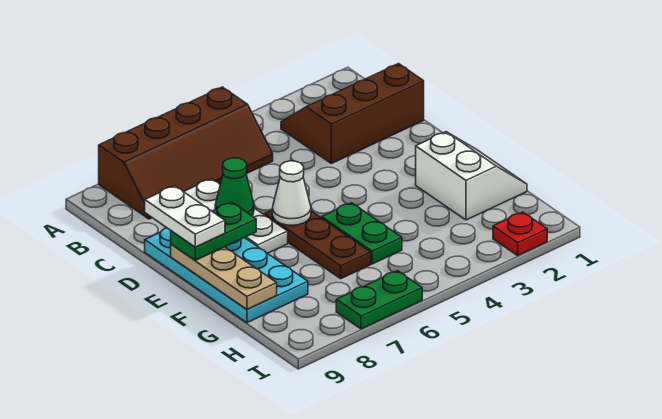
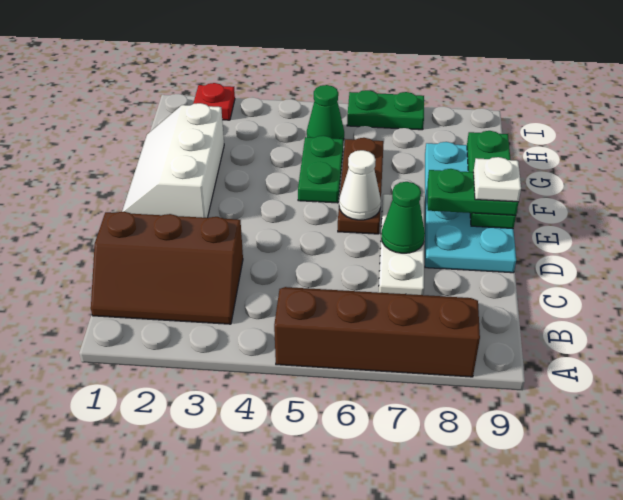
white 1x2 plate [145,186,225,247] -> white 1x1 plate [473,157,521,202]
tan 1x3 plate [171,244,277,309] -> green 1x3 plate [467,131,516,229]
white 2x2 slope [416,132,527,220] -> white 2x3 slope [122,103,224,218]
none -> green 1x1 cone [307,85,344,140]

